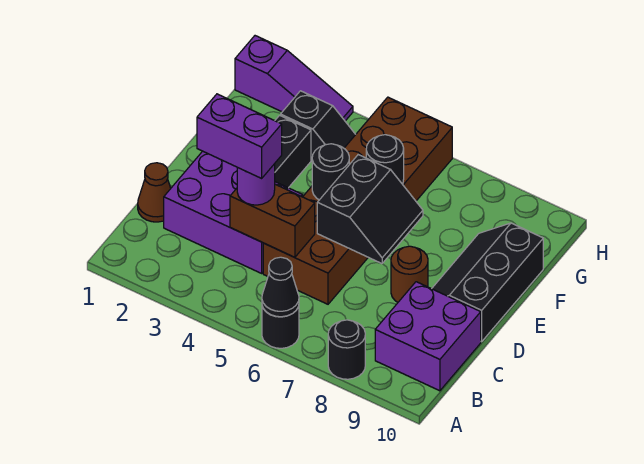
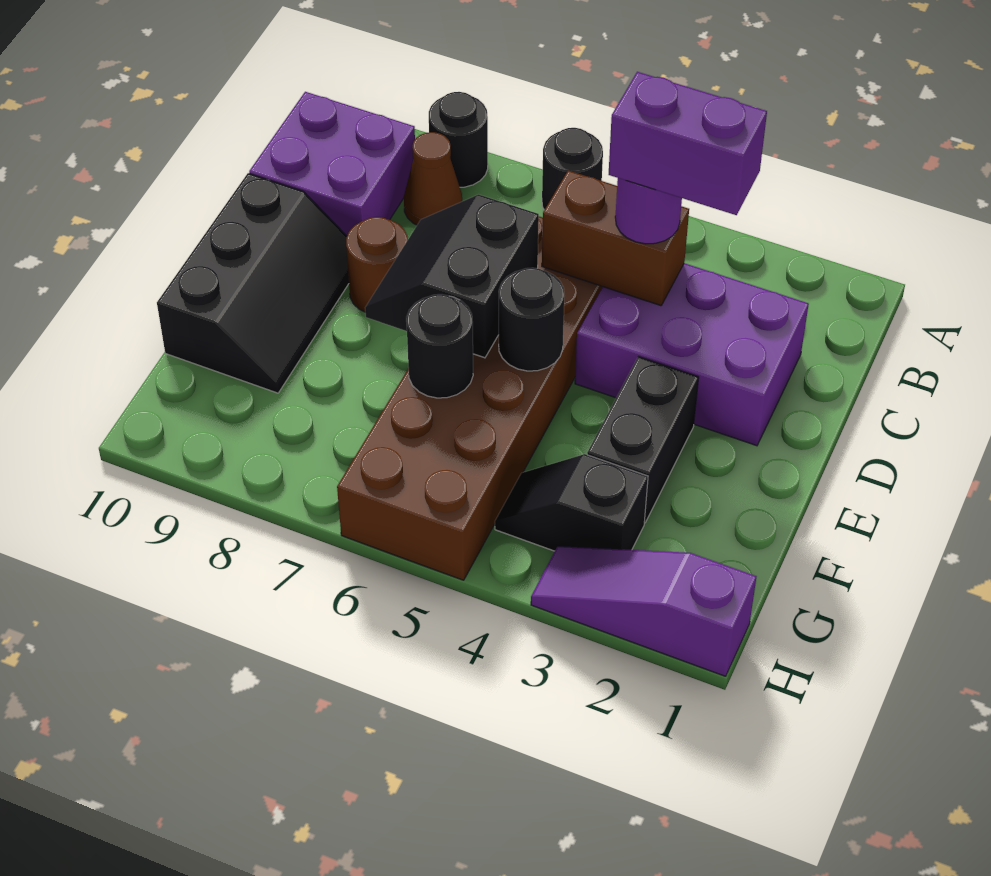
black 1x1 cone [262,257,299,317] -> none
brown 1x1 cone [138,163,171,222] -> brown 1x1 cone moved to [404,132,462,225]

